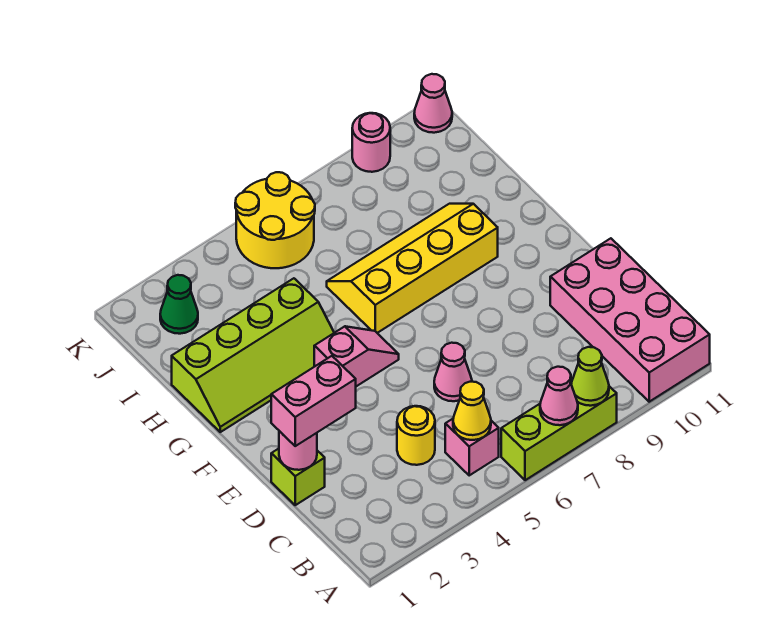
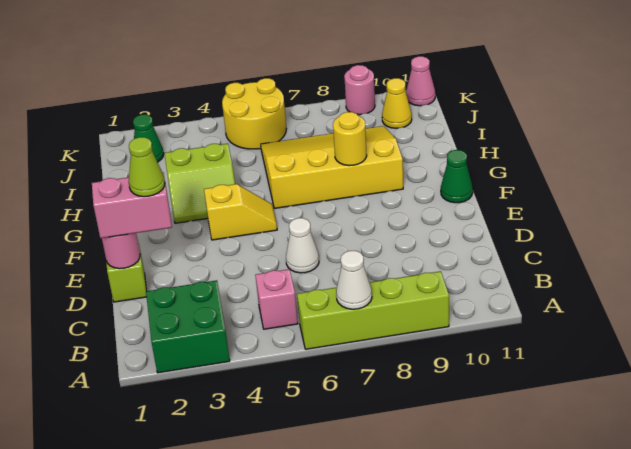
none -> green 2x2 brick [146,280,230,373]
lime 1x3 brick [501,386,617,480] -> lime 1x4 brick [297,271,449,349]
pink 1x1 cone [540,367,578,425] -> white 1x1 cone [336,251,372,309]
lime 1x1 cone [571,347,609,406] -> lime 1x1 cone moved to [129,137,165,197]
pink 2x4 brick [550,238,710,402] -> none
yellow 1x1 cone [453,382,491,440] -> yellow 1x1 cone moved to [382,78,412,128]
yellow 1x1 round brick [397,406,435,465] -> yellow 1x1 round brick moved to [333,112,367,166]
pink 1x1 cone [434,343,472,401] -> white 1x1 cone [286,218,319,273]
pink 1x2 slope [314,326,399,386] -> yellow 1x2 slope [204,184,277,240]
none -> green 1x1 cone [441,150,473,203]
lime 2x4 slope [172,278,334,432] -> lime 2x2 slope [164,144,235,223]
yellow 2x4 slope [327,204,498,333] -> yellow 3x4 slope [261,126,403,209]

